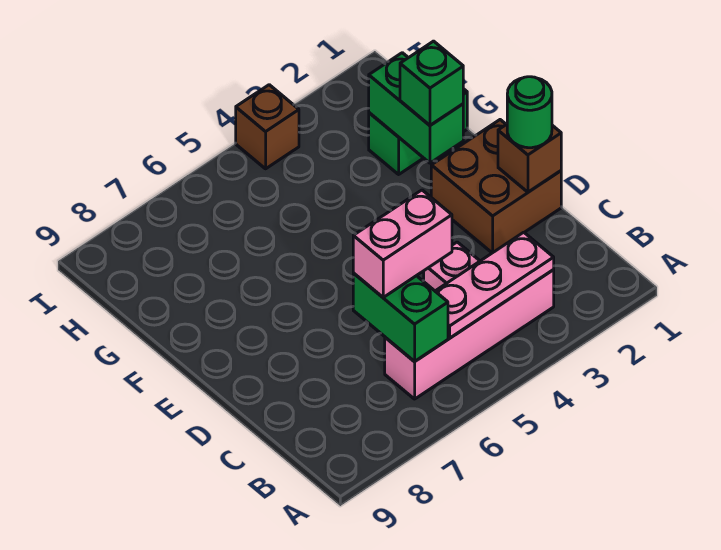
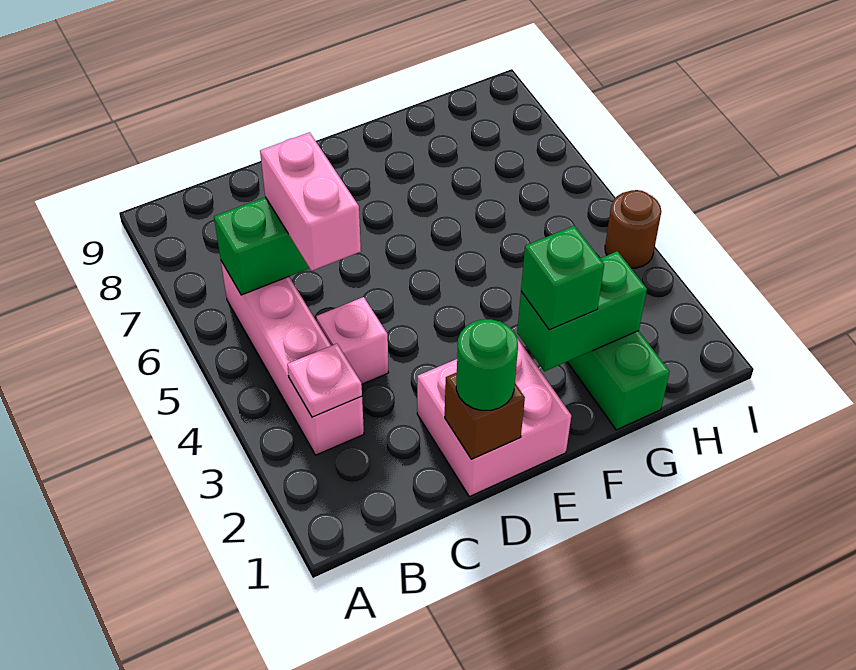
pink 1x3 plate [435,232,554,338] -> pink 1x1 plate [287,344,362,417]
brown 2x2 brick [431,120,561,253] -> pink 2x2 brick [417,338,571,497]
brown 1x1 brick [236,85,299,169] -> brown 1x1 round brick [605,190,661,268]

